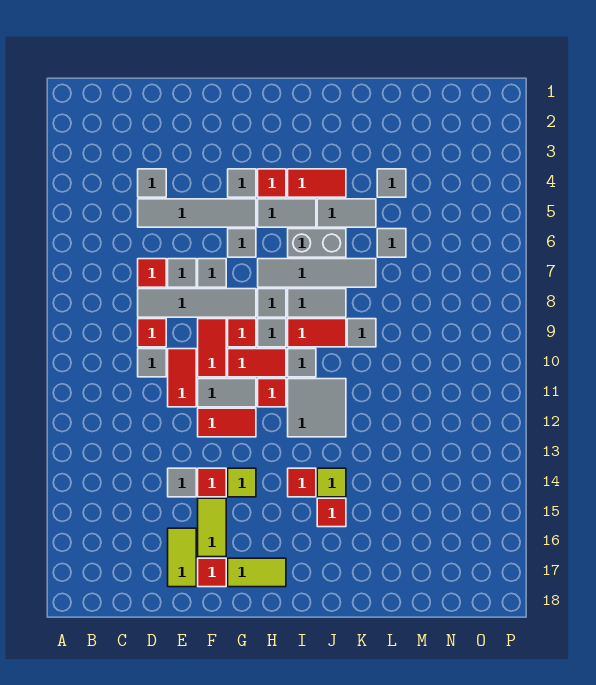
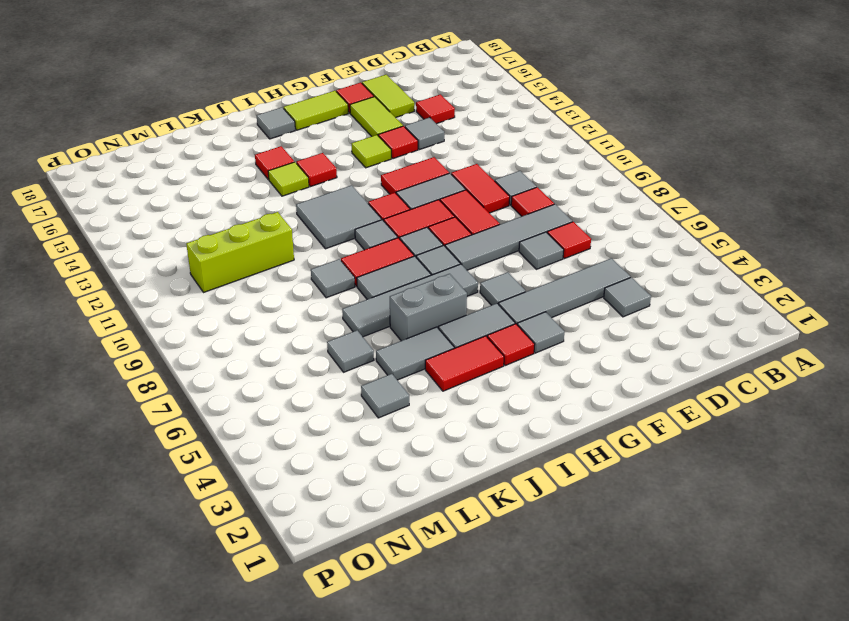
none -> red 1x1 tile [416,94,455,124]
grey 1x1 tile [198,259,226,287] -> grey 1x1 tile moved to [257,107,295,139]
none -> lime 1x3 brick [186,212,294,293]

